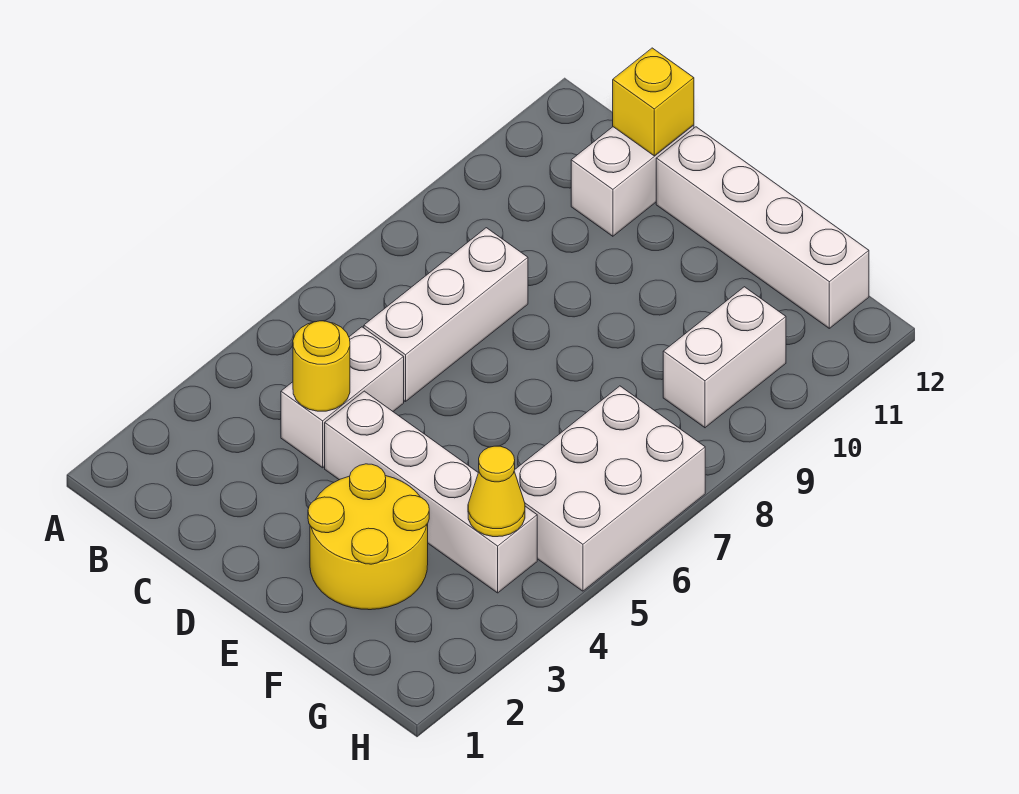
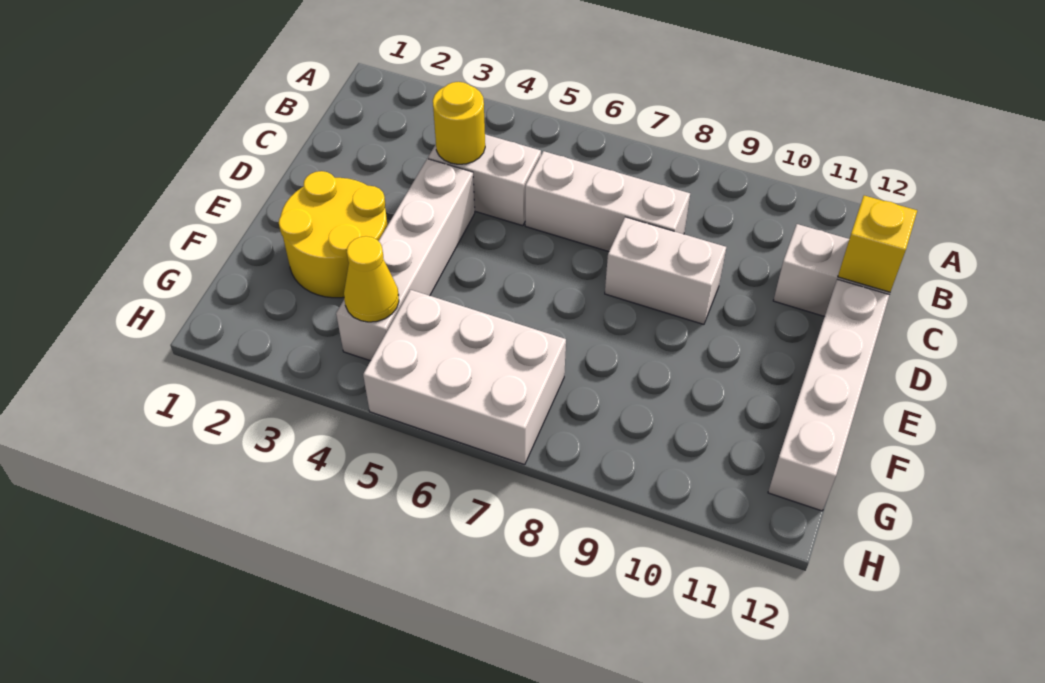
white 1x2 brick [663,287,786,428] -> white 1x2 brick moved to [605,217,726,324]

